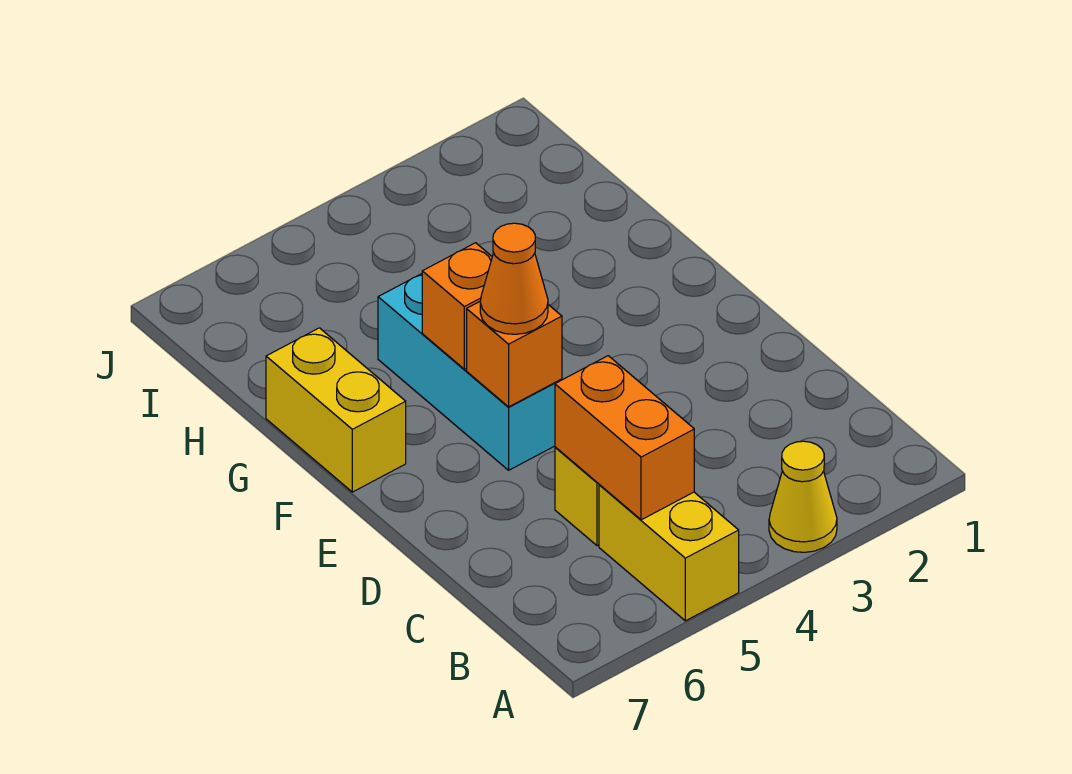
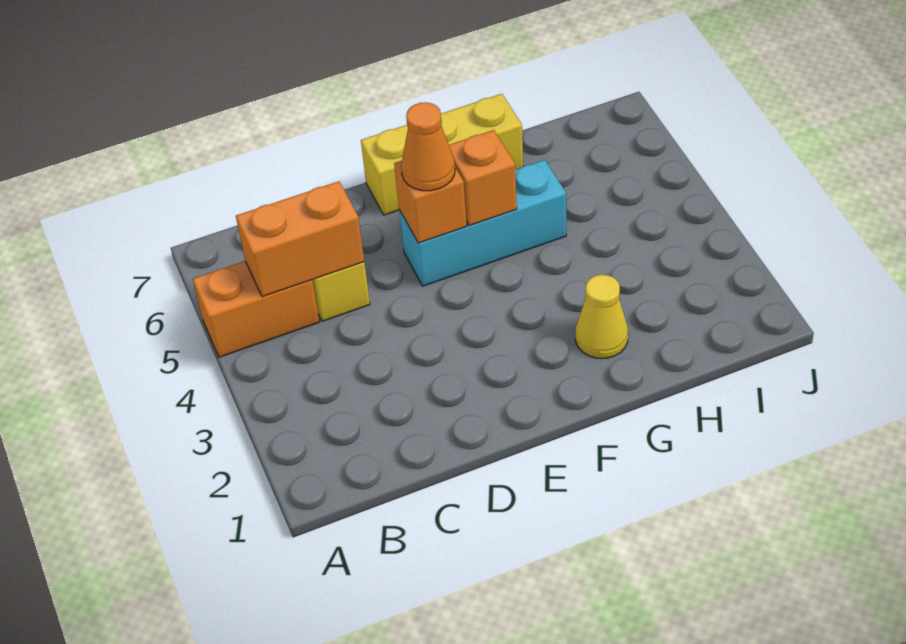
yellow 1x1 cone [769,441,837,552] -> yellow 1x1 cone moved to [575,275,628,358]
yellow 1x2 brick [599,485,739,621] -> orange 1x2 brick [193,261,319,357]
yellow 1x2 brick [266,328,406,492] -> yellow 1x3 brick [361,94,523,215]

